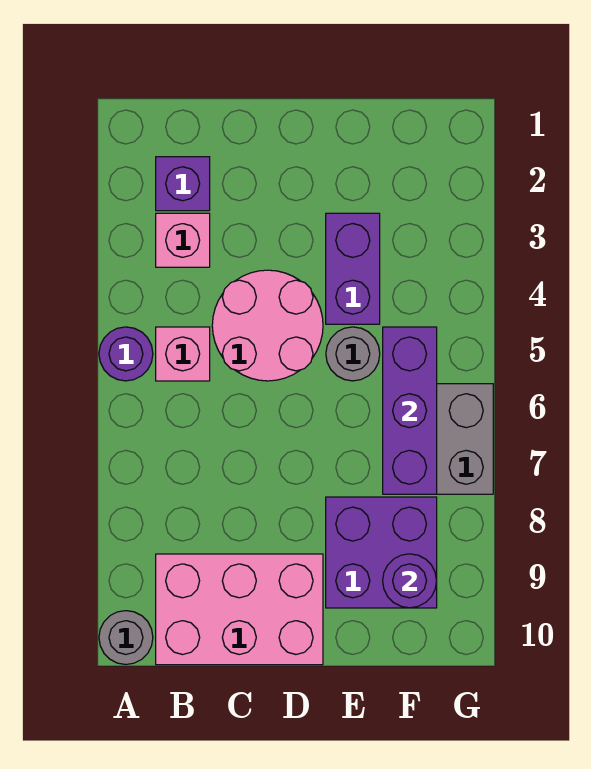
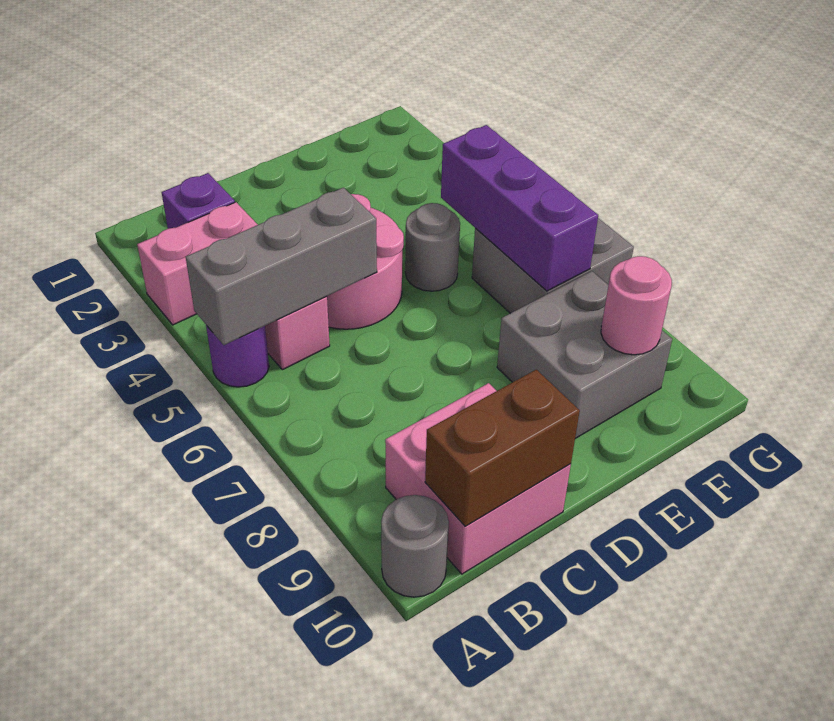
none -> grey 1x3 brick [186,188,377,345]
pink 1x1 brick [156,213,210,267] -> pink 1x2 brick [137,202,258,325]
pink 2x3 brick [156,554,323,665] -> pink 2x2 brick [385,383,571,574]
none -> brown 1x2 brick [425,370,580,526]
purple 1x2 brick [326,213,380,324] -> none
purple 2x2 brick [326,497,437,608] -> grey 2x2 brick [497,271,672,438]
purple 1x1 round brick [383,554,437,608] -> pink 1x1 round brick [601,256,672,355]

